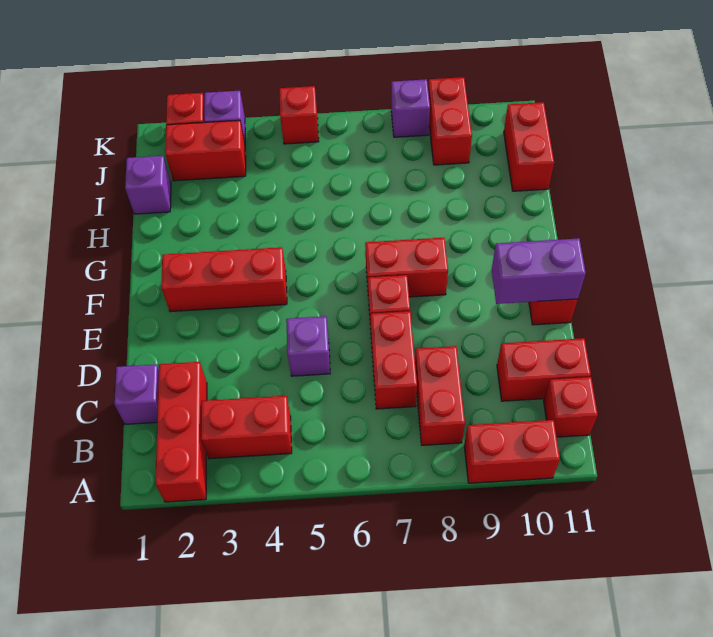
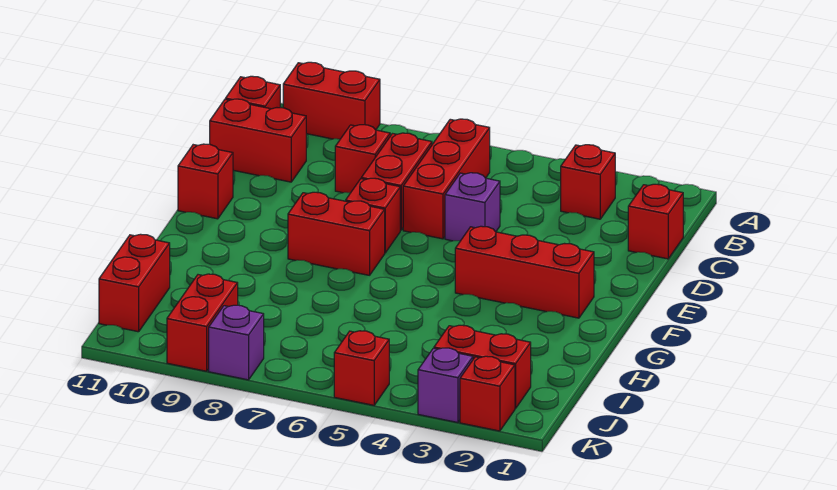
red 1x3 brick [155,362,207,502] -> red 1x3 brick moved to [403,119,490,239]
red 1x2 brick [201,396,292,459] -> red 1x1 brick [561,145,615,219]
red 1x2 brick [415,346,465,445] -> red 1x1 brick [335,125,390,193]
purple 1x1 brick [114,364,159,424] -> red 1x1 brick [628,184,683,259]
purple 1x2 brick [492,238,586,304] -> none
purple 1x1 brick [125,156,171,214] -> none

